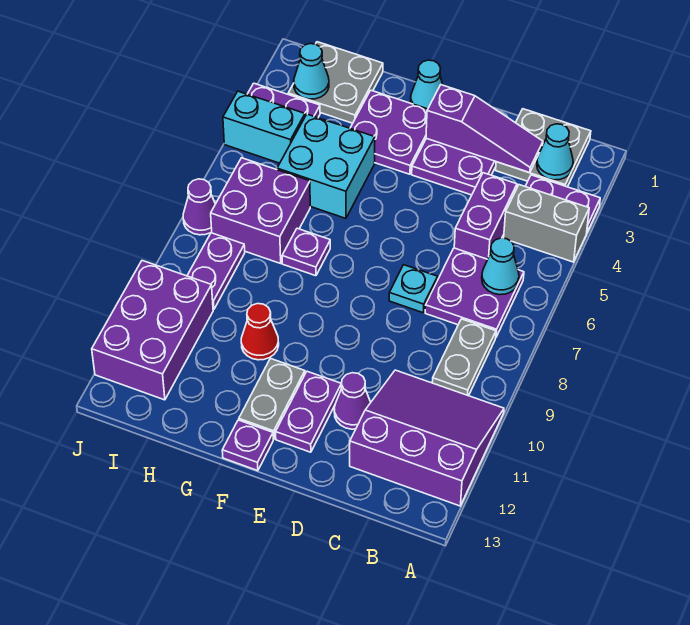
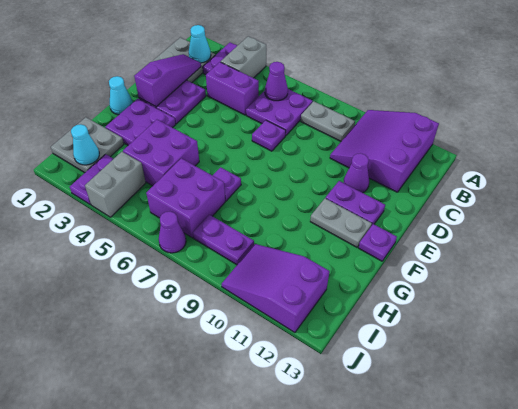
cyan 1x1 cone [482,238,519,295] -> purple 1x1 cone [265,62,288,101]
cyan 1x1 plate [389,265,438,313] -> purple 1x1 plate [252,120,286,151]
cyan 2x2 brick [277,114,375,218] -> purple 2x2 brick [123,120,199,186]
red 1x1 cone [241,304,279,360] -> none
cyan 1x2 brick [223,91,305,163] -> grey 1x2 brick [85,152,146,217]
purple 2x3 brick [92,261,213,400] -> purple 2x3 slope [221,244,329,333]

